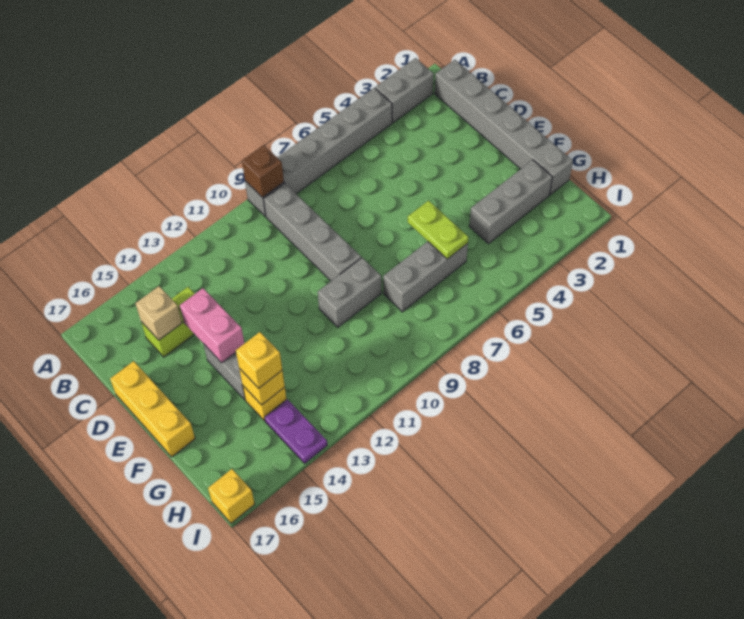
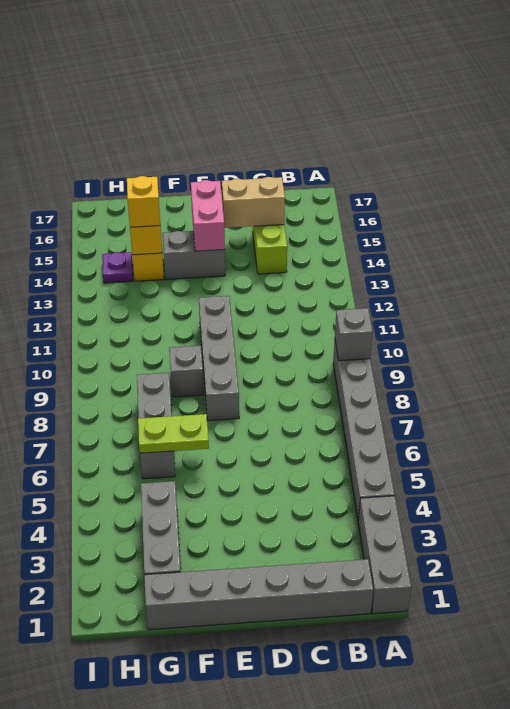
grey 1x2 brick [375,58,434,123] -> grey 1x3 brick [358,496,411,614]
brown 1x1 brick [242,145,284,197] -> grey 1x1 brick [335,308,373,361]
grey 1x4 brick [264,183,361,281] -> grey 1x4 brick turned to [199,296,239,421]
tan 1x1 brick [136,286,182,340] -> tan 1x2 brick [222,177,285,228]
pink 1x2 brick [180,288,244,363] -> pink 1x2 brick turned to [191,180,225,251]
yellow 1x3 brick [110,361,195,457] -> none
grey 1x2 brick [318,258,381,327] -> grey 1x1 brick [169,346,204,397]
purple 1x2 plate [265,399,327,463] -> purple 1x1 plate [102,252,133,283]
yellow 1x1 brick [208,469,255,523] -> none

